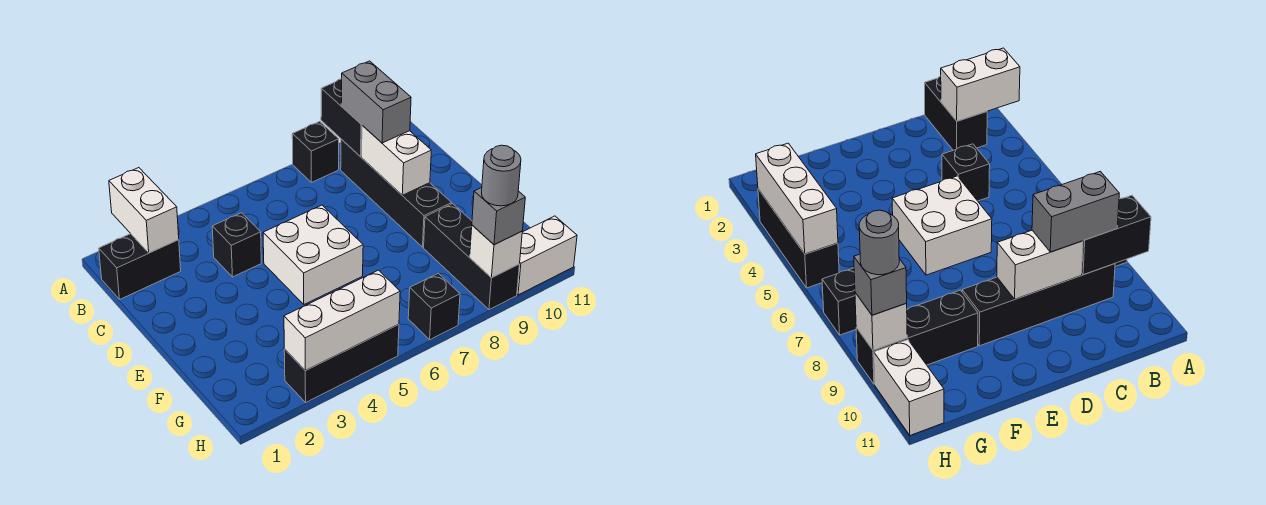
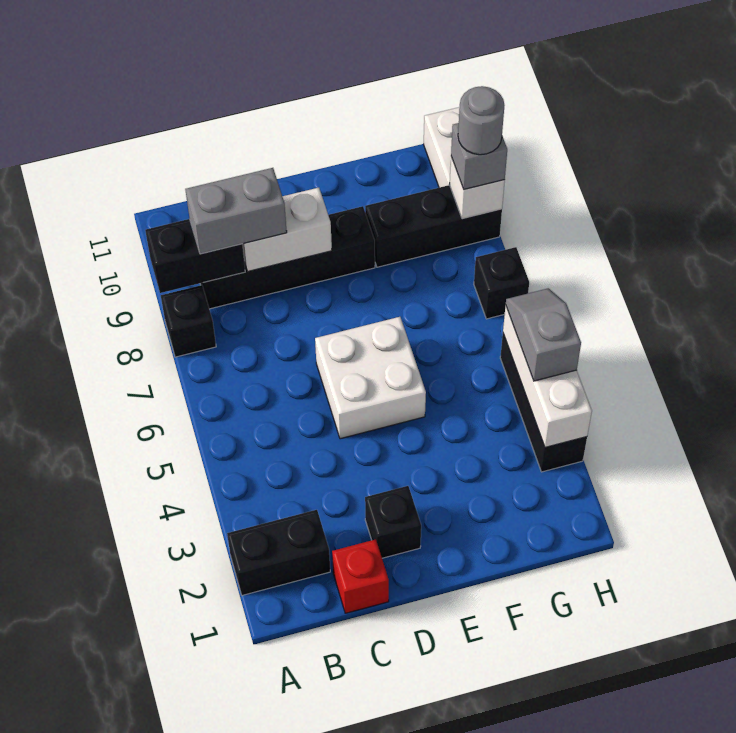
white 1x2 brick [109,168,179,253] -> none
black 1x2 brick [99,234,181,299] -> black 1x2 brick turned to [227,510,330,595]
none -> red 1x1 brick [332,539,389,613]
black 1x1 brick [212,213,261,277] -> black 1x1 brick moved to [365,486,421,558]
none -> grey 1x2 slope [506,288,581,381]

